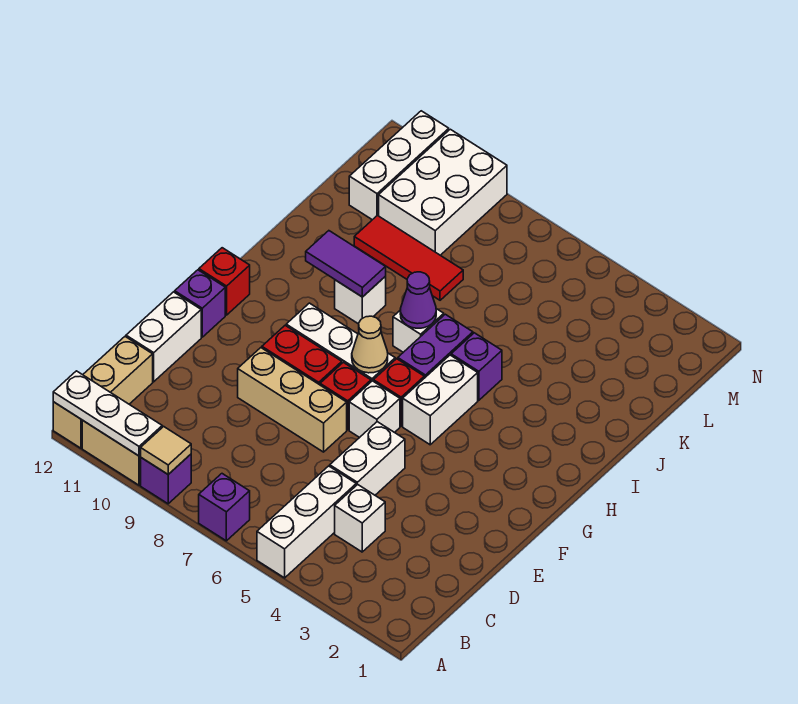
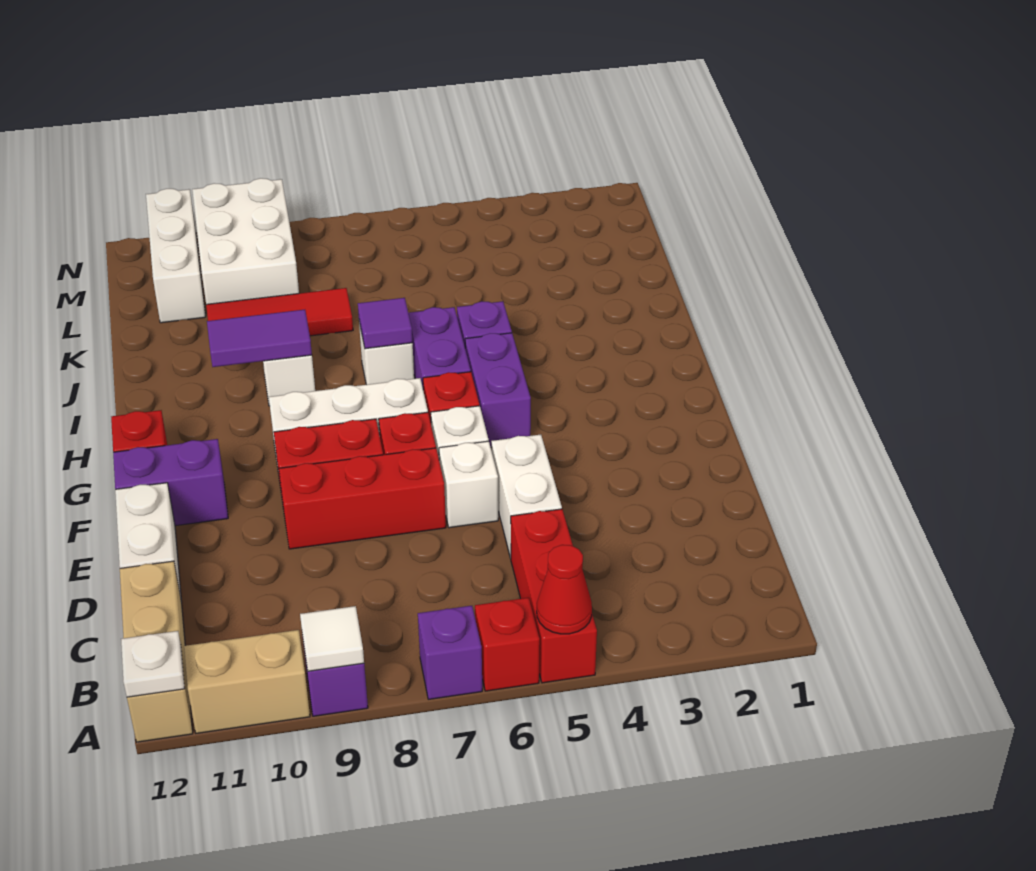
white 1x3 brick [257,466,356,578] -> red 1x3 brick [511,509,597,683]
none -> red 1x1 cone [537,545,592,634]
none -> red 1x1 brick [475,598,540,691]
tan 1x1 tile [141,426,191,474] -> white 1x1 tile [300,606,364,671]
white 1x3 plate [53,371,162,456] -> white 1x1 plate [121,631,185,697]
white 1x1 brick [335,485,385,552] -> white 1x1 brick moved to [439,441,498,528]
tan 1x3 brick [238,348,347,452] -> red 1x3 brick [279,448,446,549]
purple 1x1 brick [175,270,225,337] -> purple 1x2 brick [113,439,228,526]
white 1x2 brick [403,355,478,445] -> purple 1x2 brick [465,333,531,447]
tan 1x1 cone [352,316,388,373] -> none
purple 1x1 cone [400,272,436,328] -> purple 1x1 tile [358,298,413,349]

